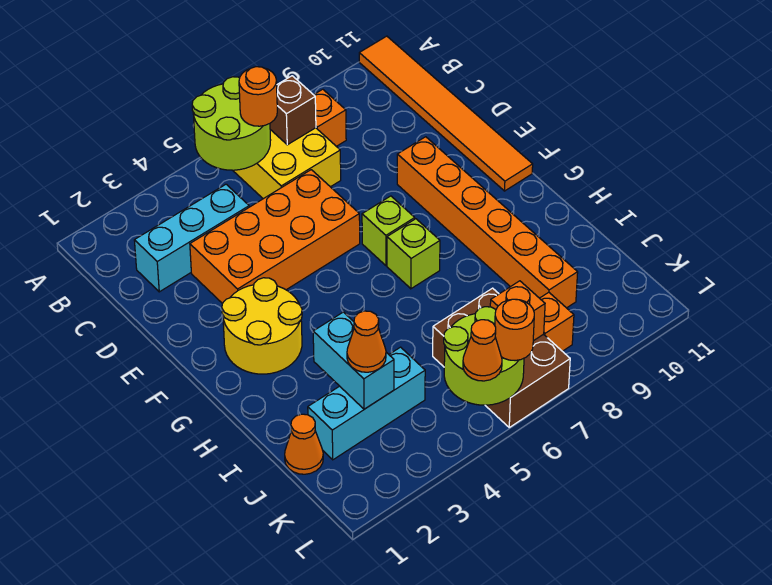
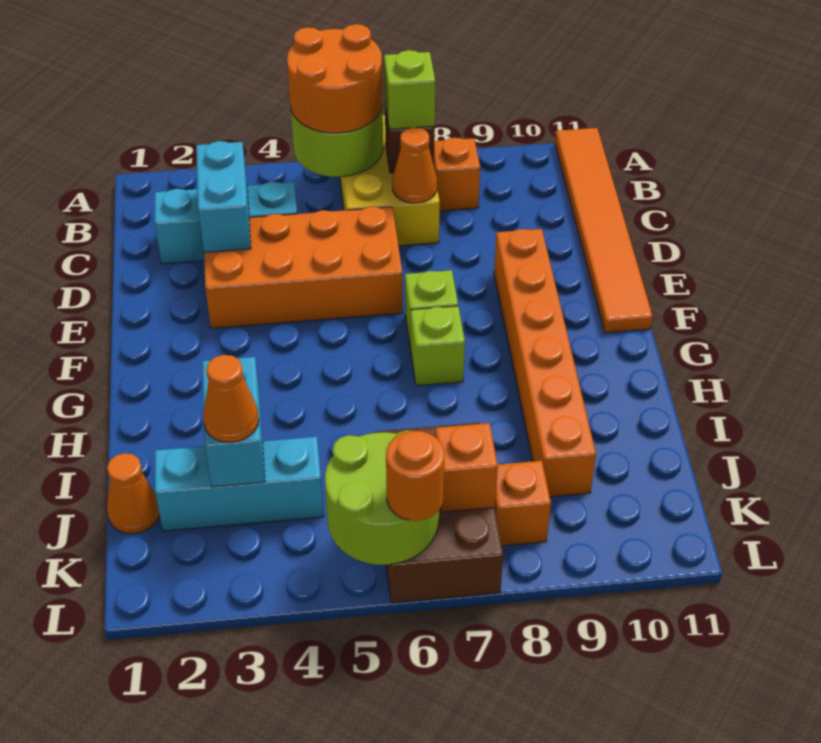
orange 1x1 round brick [239,67,277,126] -> orange 2x2 round brick [287,24,383,133]
none -> lime 1x1 brick [384,50,435,129]
none -> cyan 1x2 brick [196,141,251,252]
yellow 2x2 round brick [222,278,302,374] -> none
orange 1x1 cone [463,320,502,381] -> orange 1x1 cone moved to [392,127,437,203]

